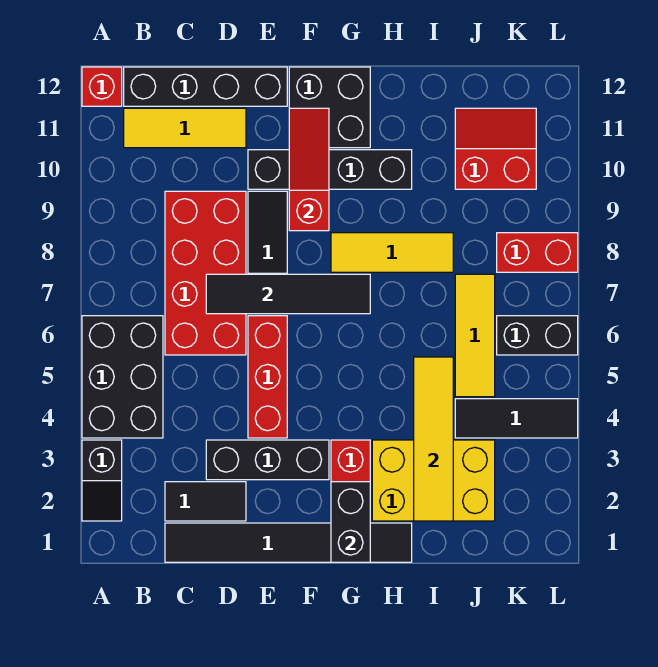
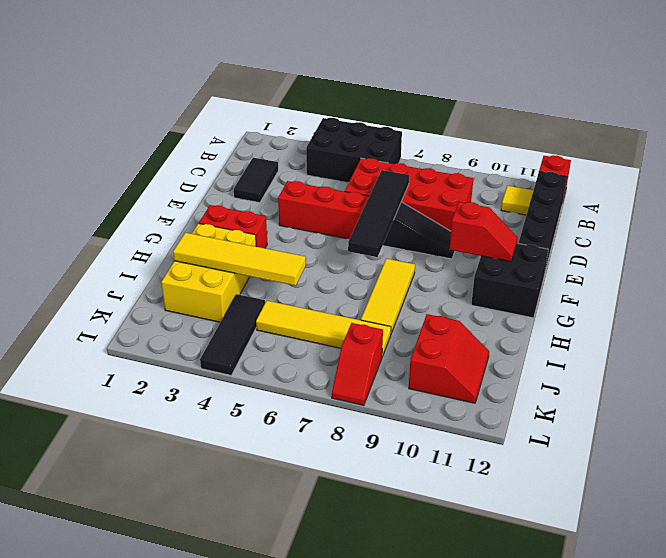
black 1x2 slope [82,440,122,521] -> none
yellow 1x3 tile [124,108,246,148] -> yellow 1x1 tile [501,186,533,215]
black 1x6 tile [165,523,412,562] -> none
black 1x3 brick [206,440,329,480] -> none
black 1x4 brick [248,150,412,189] -> none
red 1x3 slope [289,108,329,231] -> red 1x2 slope [449,202,518,262]
black 1x2 brick [331,482,370,562] -> none
yellow 1x3 tile [455,274,495,397] -> yellow 1x4 tile [256,301,391,357]
black 1x2 brick [497,316,578,355] -> none
red 1x2 brick [497,233,578,272] -> red 1x2 slope [332,323,383,405]

